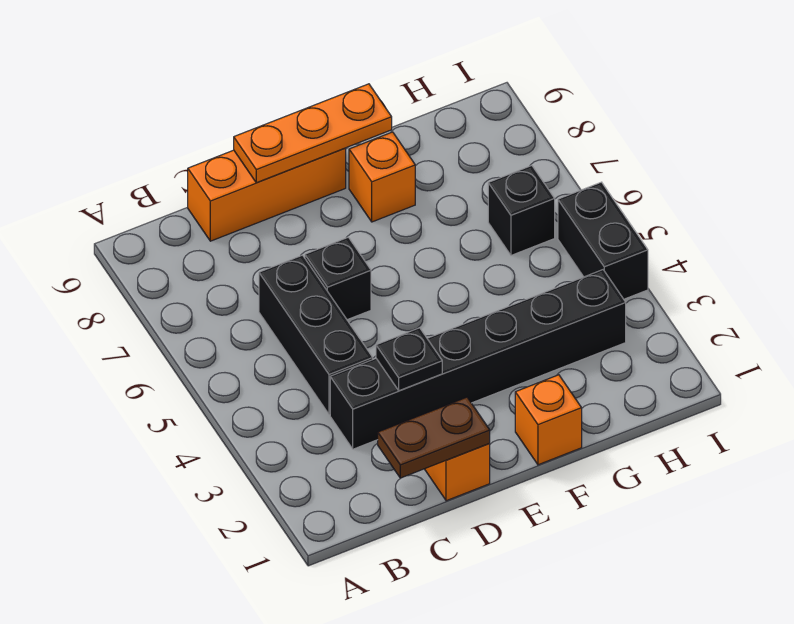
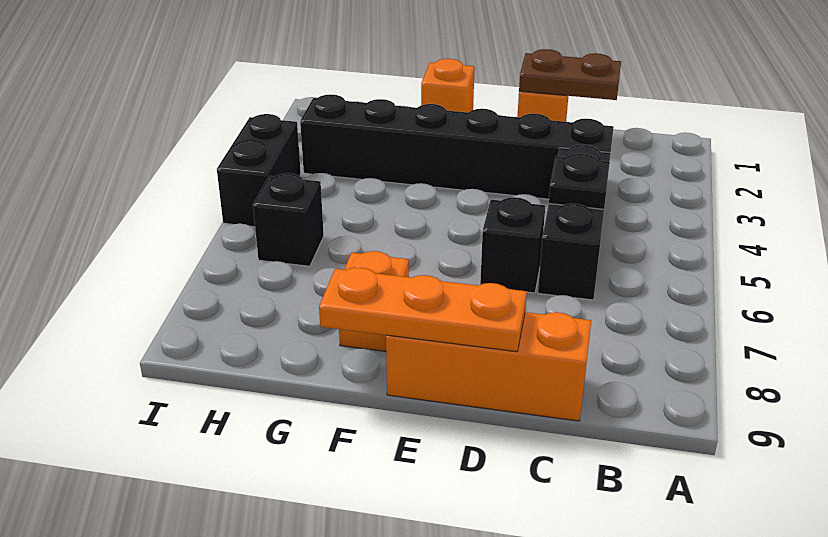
black 1x1 plate [376,328,442,391] -> black 1x1 plate moved to [549,153,610,209]

